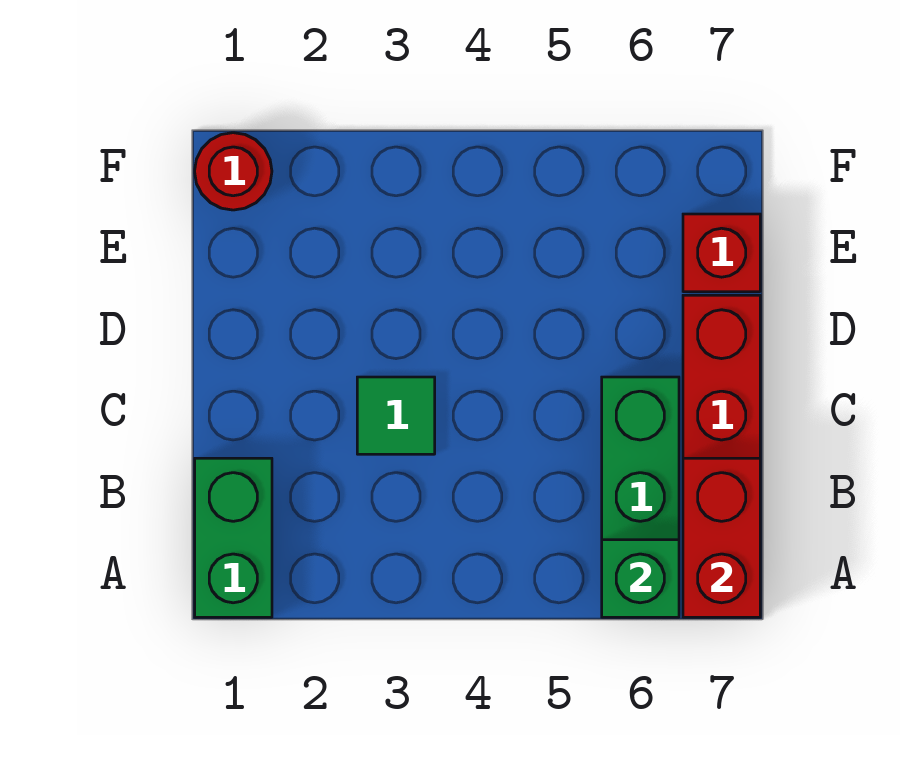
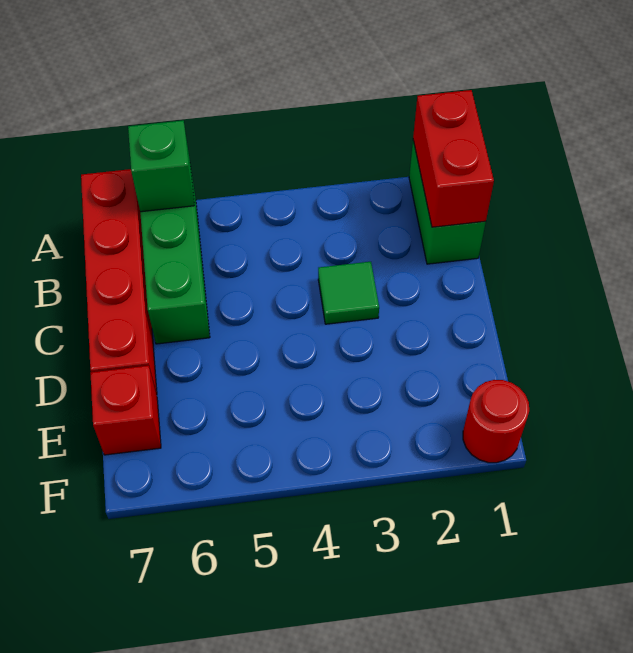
red 1x2 brick [683,458,760,617] -> red 1x2 brick moved to [413,90,494,227]

